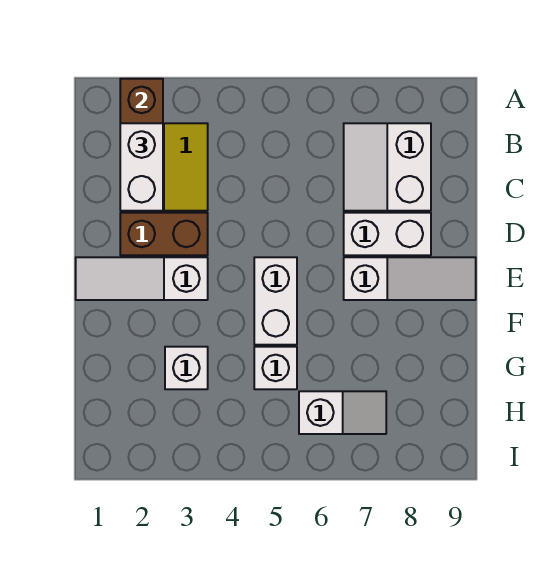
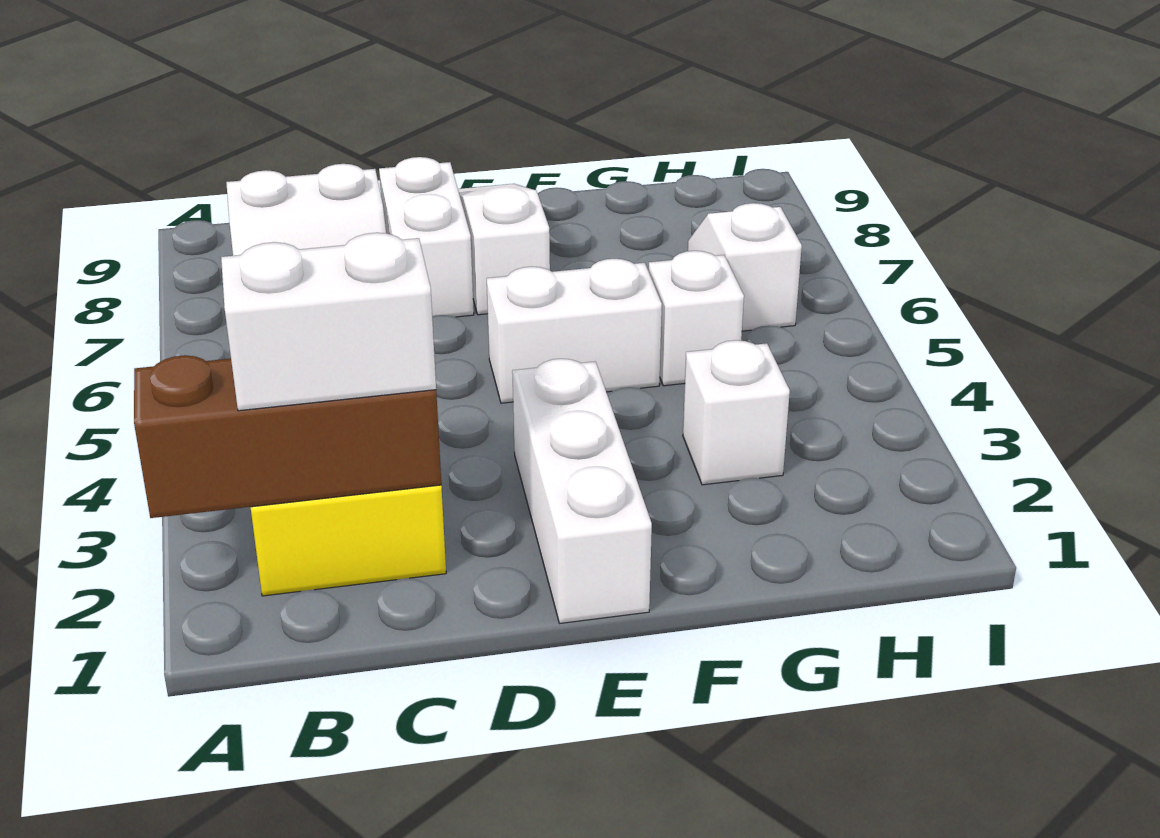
brown 1x2 brick [120,213,208,255] -> none
white 1x3 slope [76,257,208,300] -> white 1x3 brick [512,359,652,623]

